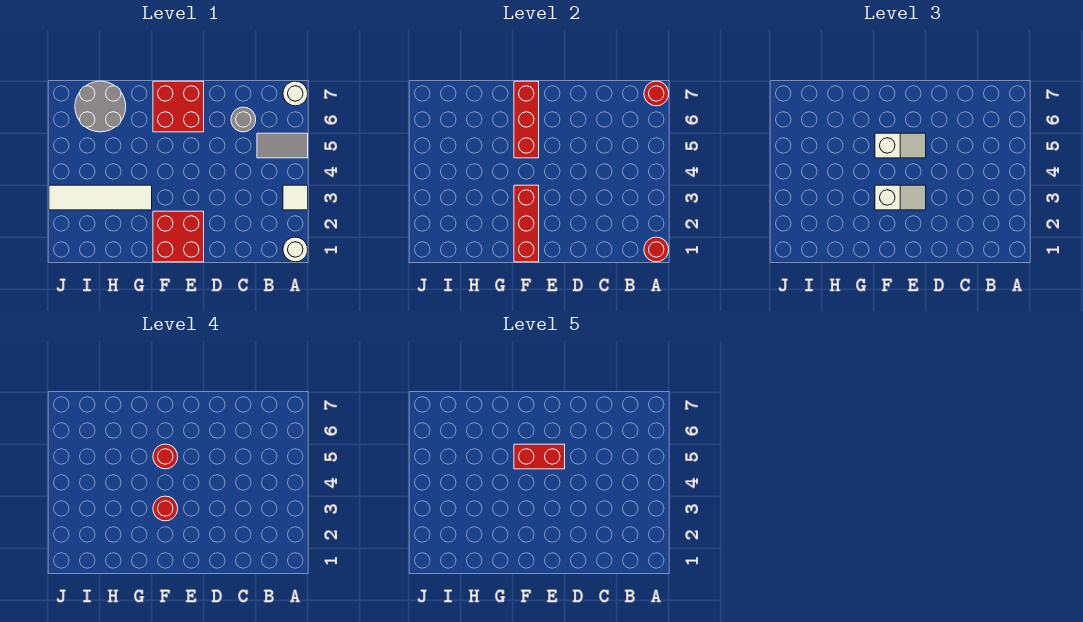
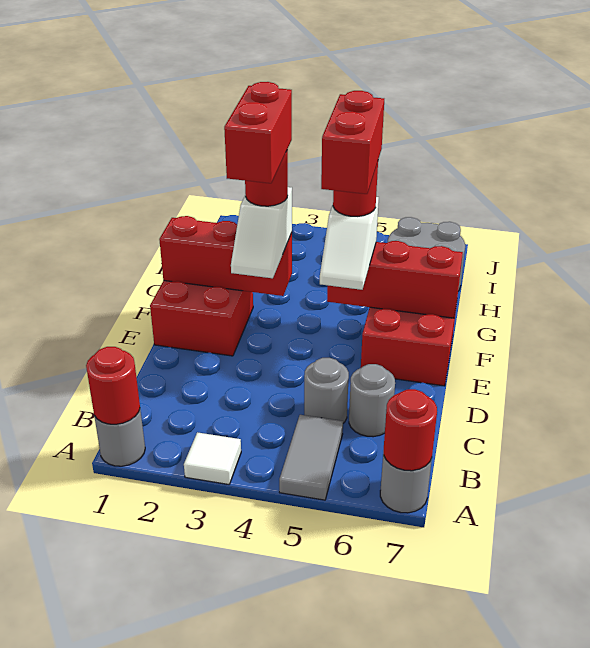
white 1x1 round brick [283,237,308,262] -> grey 1x1 round brick [94,410,145,466]
white 1x1 round brick [283,81,308,106] -> grey 1x1 round brick [380,450,432,513]
none -> grey 1x1 round brick [304,358,349,423]
none -> red 1x2 brick [224,82,292,183]
white 1x4 tile [49,185,152,210] -> none

